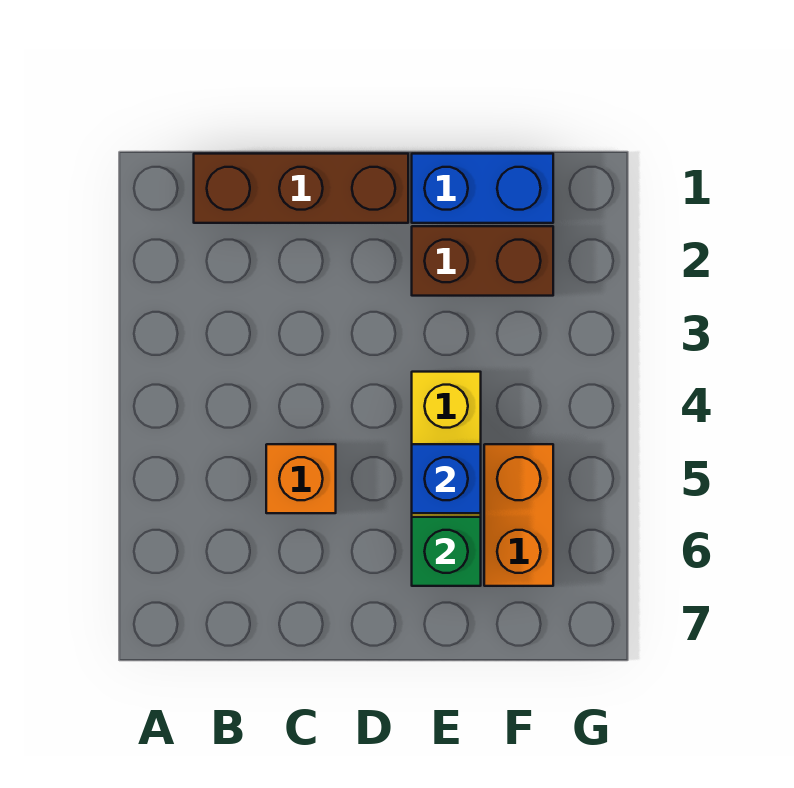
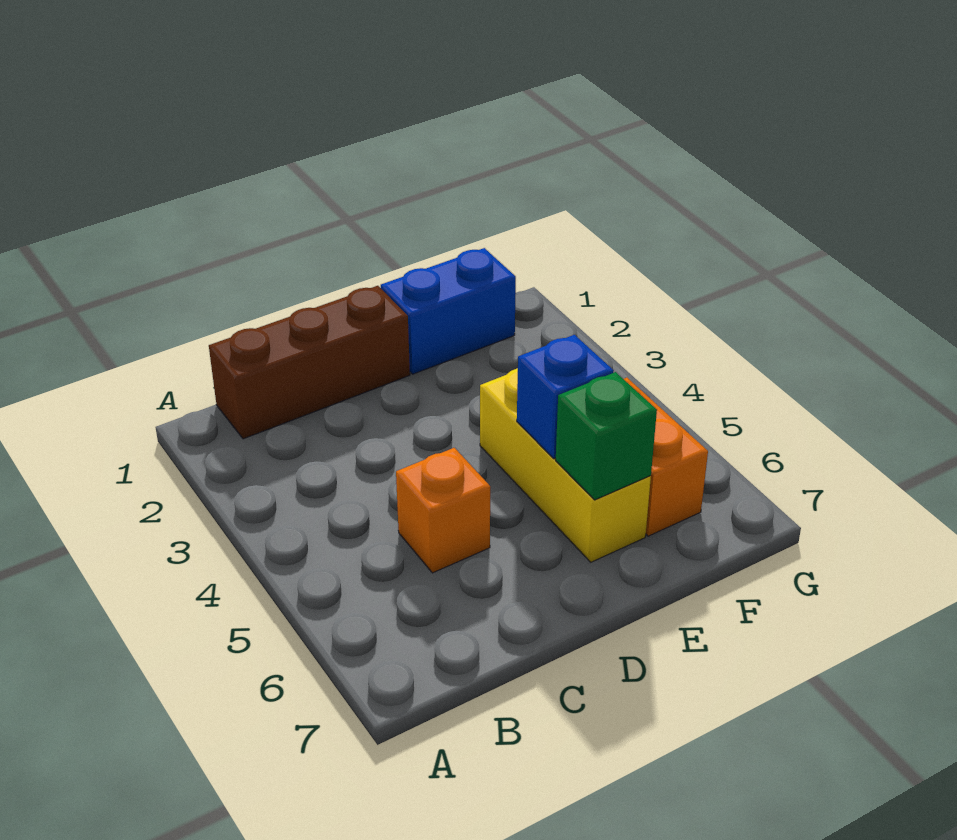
brown 1x2 brick [412,226,553,296] -> none

